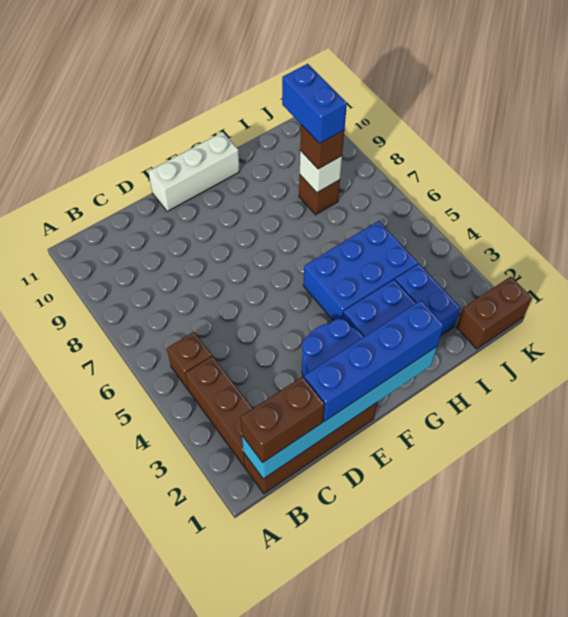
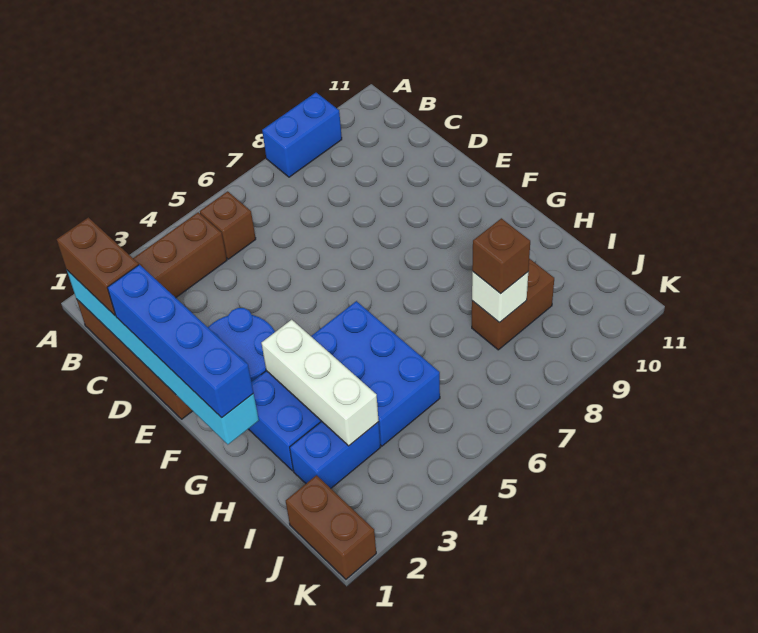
white 1x3 brick [148,132,240,212] -> white 1x3 brick moved to [261,320,379,446]
brown 1x1 brick [299,175,340,215] -> brown 1x2 brick [472,258,554,350]
blue 1x2 brick [282,64,347,144] -> blue 1x2 brick moved to [262,93,342,177]

